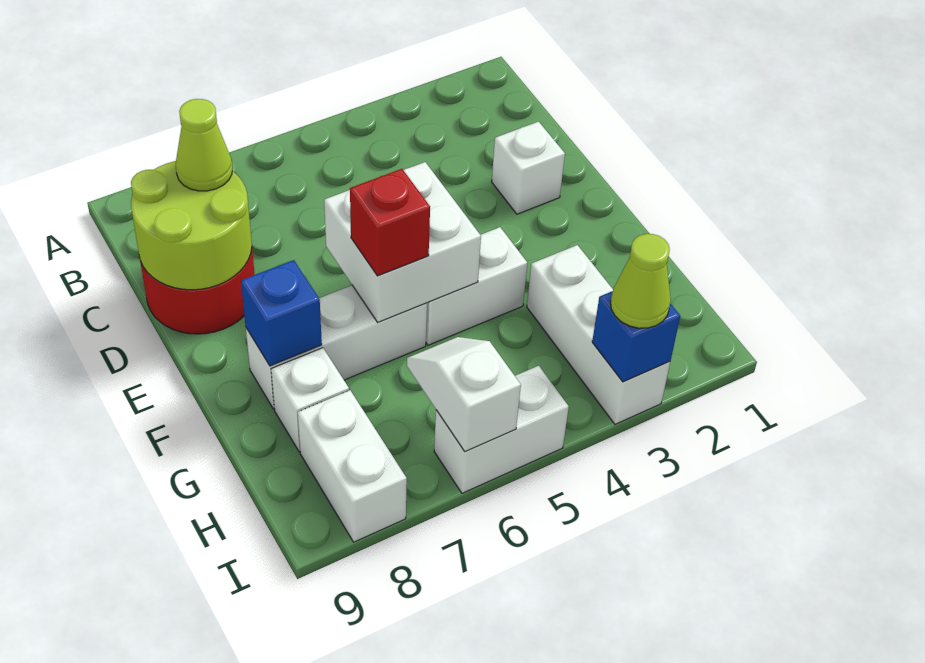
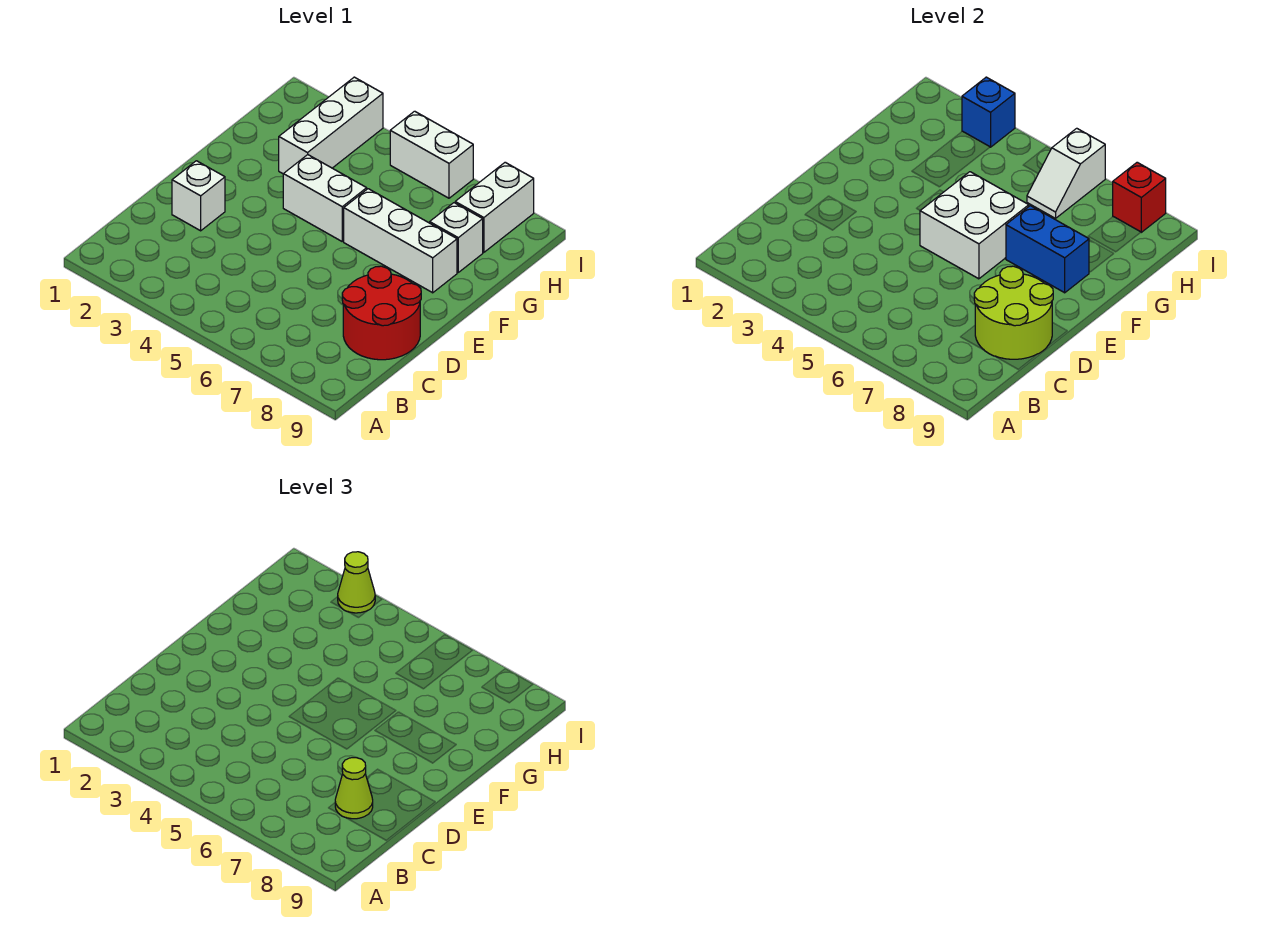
red 1x1 brick [350,169,430,276] -> red 1x1 brick moved to [1113,162,1166,232]
blue 1x1 brick [241,260,322,366] -> blue 1x2 brick [1006,206,1089,293]

